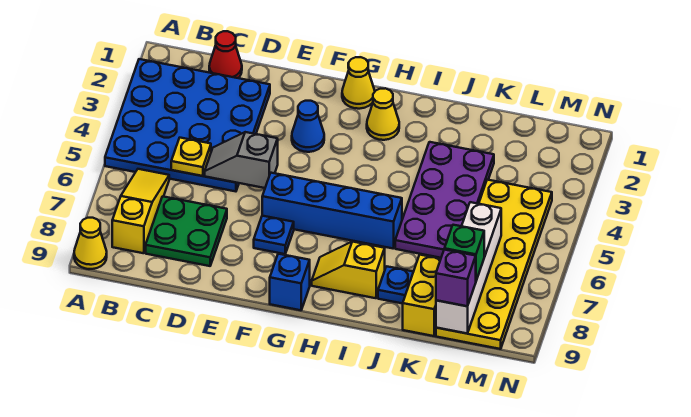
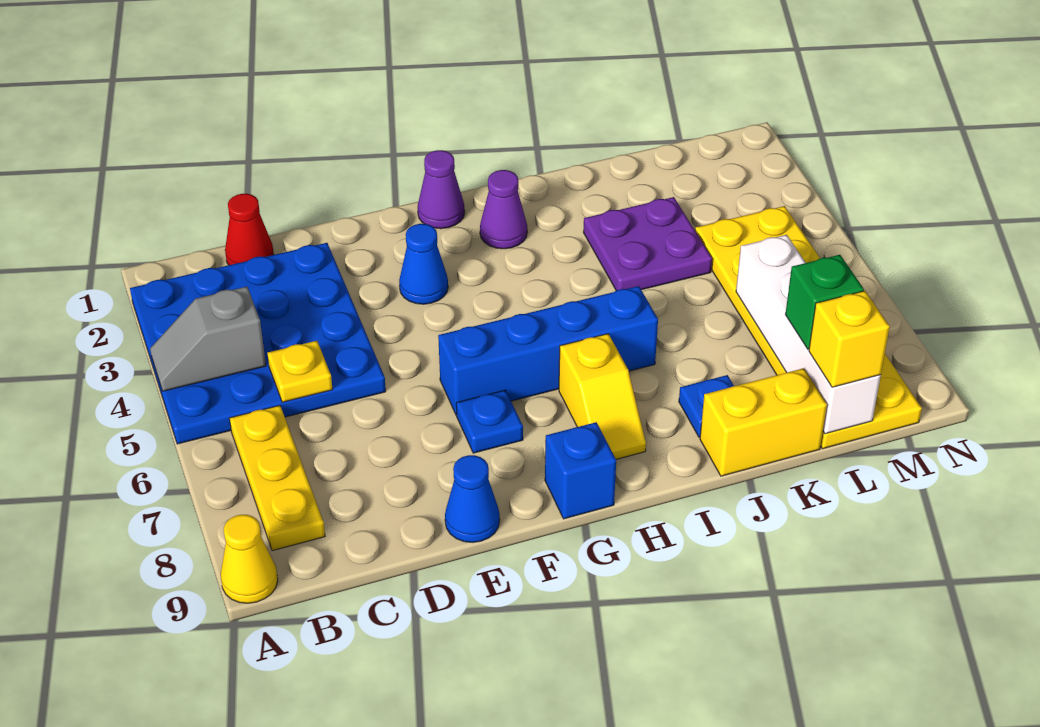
yellow 1x3 slope [112,169,169,253] -> yellow 1x3 plate [229,405,325,551]
green 2x2 plate [146,196,227,266] -> none
grey 1x2 slope [205,132,278,188] -> grey 1x2 slope moved to [150,287,266,391]
none -> blue 1x1 cone [445,455,500,542]
yellow 1x1 cone [342,57,375,109] -> purple 1x1 cone [418,150,465,229]
yellow 1x1 cone [367,88,399,140] -> purple 1x1 cone [480,170,527,249]
yellow 1x2 slope [312,242,385,298] -> yellow 1x2 slope turned to [559,334,646,459]
purple 2x4 plate [395,142,494,258] -> purple 2x2 plate [583,197,712,290]
yellow 1x2 brick [403,255,441,336] -> yellow 1x2 brick turned to [700,368,827,476]
purple 1x1 brick [436,250,476,306] -> yellow 1x1 brick [809,291,890,387]

